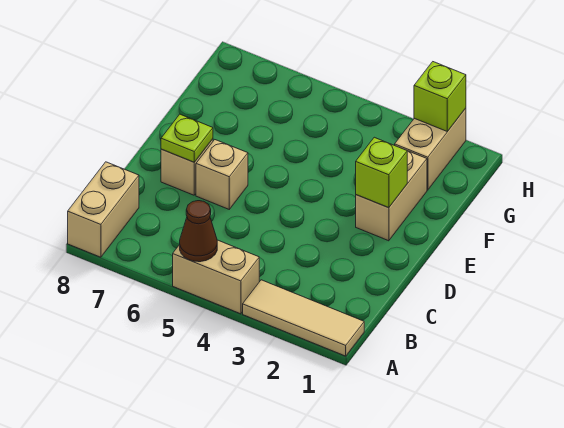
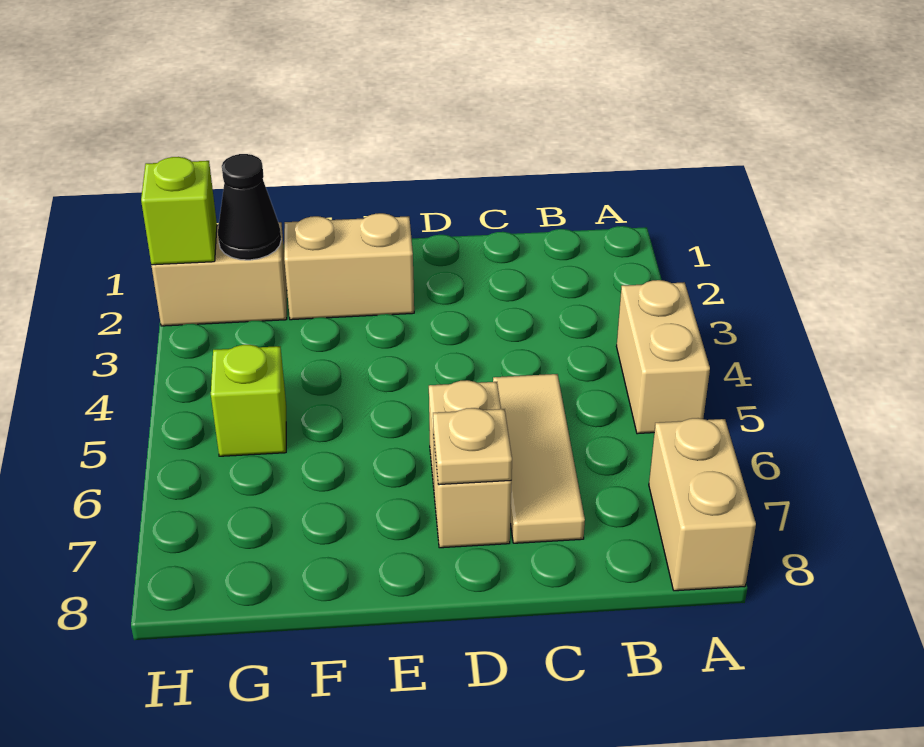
tan 1x3 tile [243,280,364,356] -> tan 1x3 tile moved to [493,374,585,543]
brown 1x1 cone [180,201,217,262] -> none
tan 1x2 brick [68,162,139,257] -> tan 1x2 brick turned to [649,418,756,591]
lime 1x1 plate [161,114,213,162] -> tan 1x1 plate [433,408,512,485]
lime 1x1 brick [356,137,407,208] -> lime 1x1 brick moved to [211,345,286,456]
none -> black 1x1 cone [218,154,281,260]

